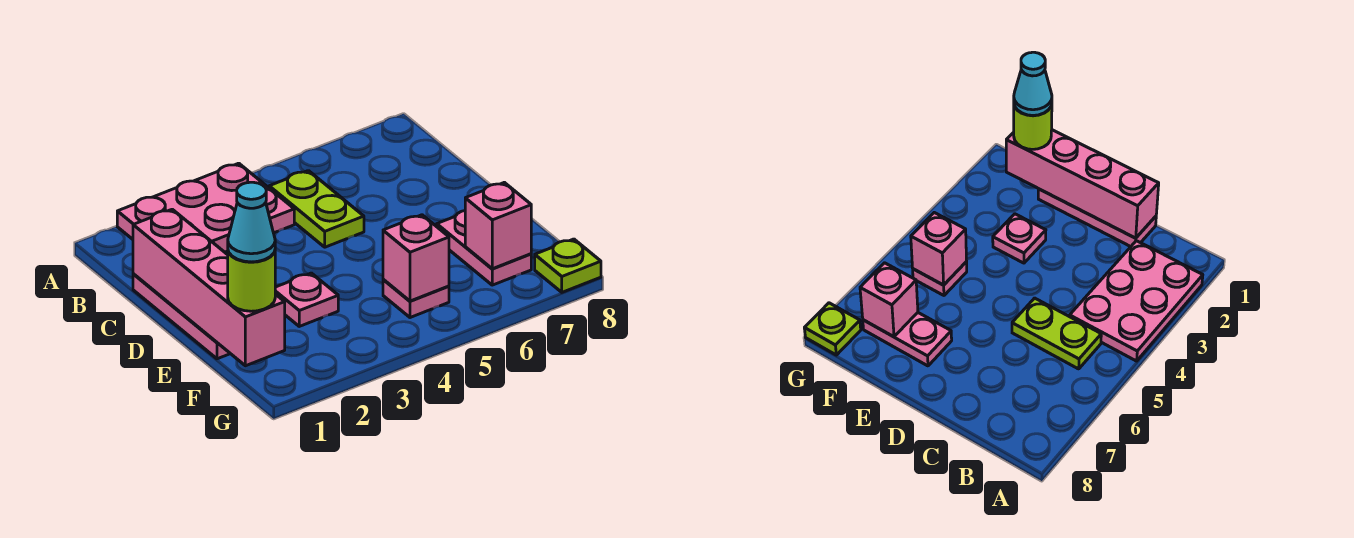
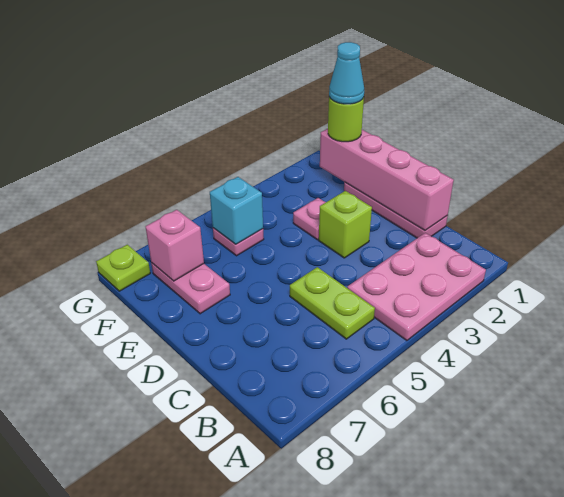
none -> lime 1x1 brick [319,191,372,258]
pink 1x1 brick [383,215,449,301] -> cyan 1x1 brick [210,177,263,244]

